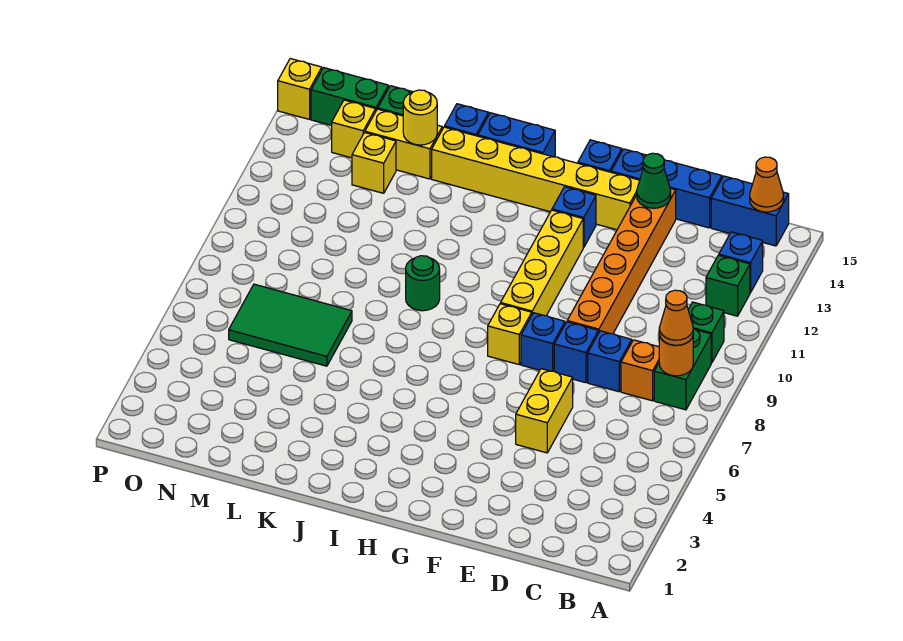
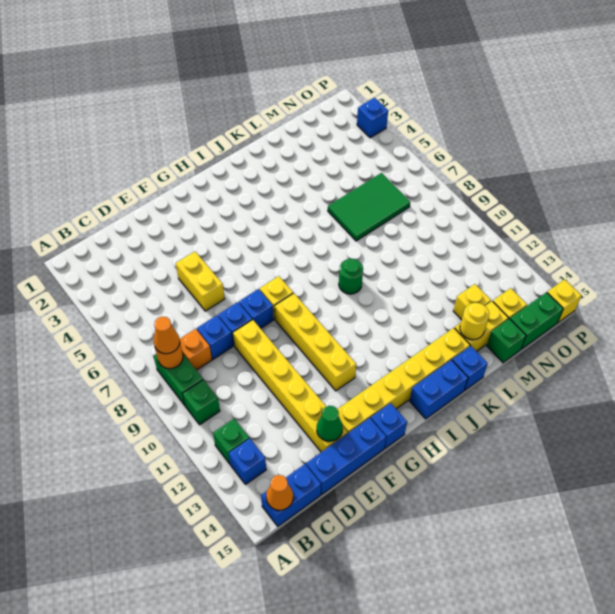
orange 1x6 brick [567,188,676,334] -> yellow 1x6 brick [233,320,348,452]
blue 1x1 brick [552,187,596,248] -> blue 1x1 brick moved to [357,98,388,138]

